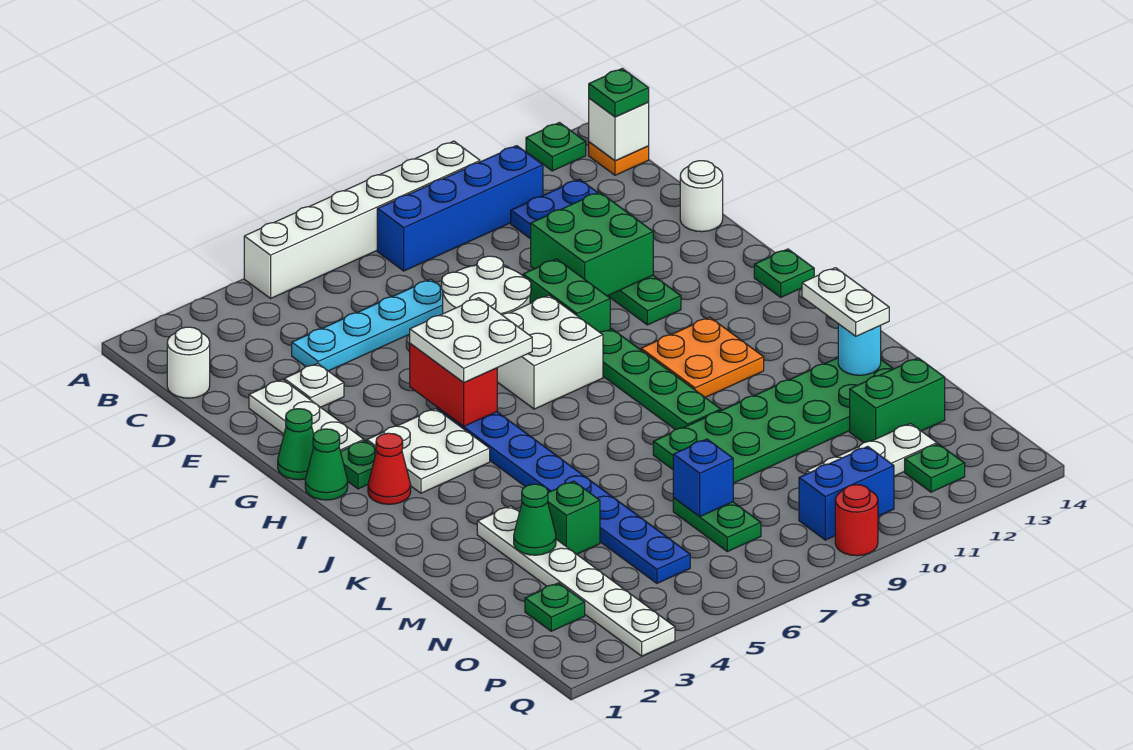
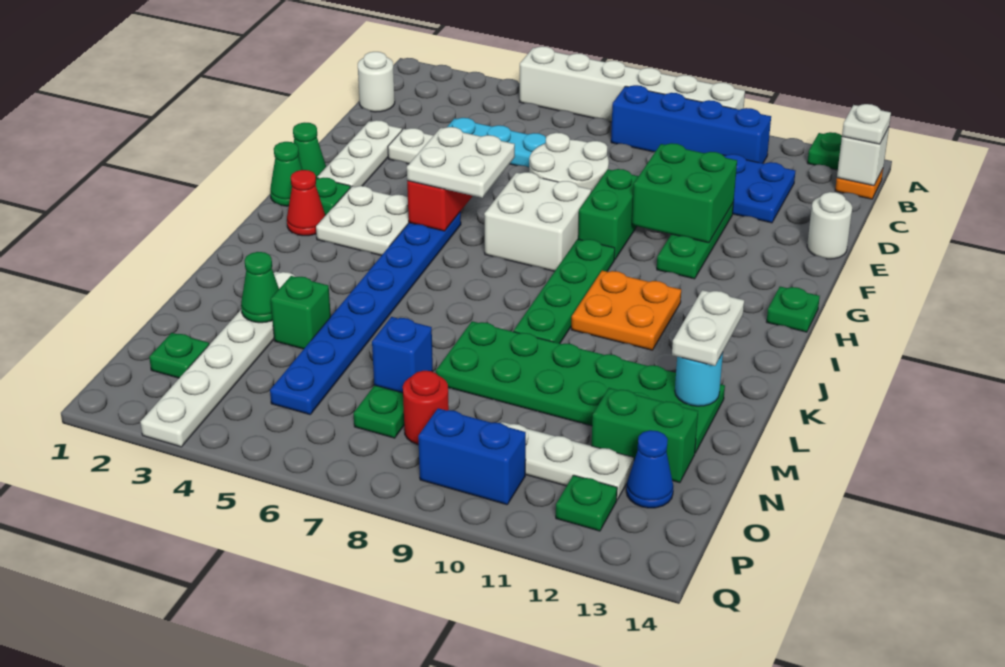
green 1x1 plate [589,68,649,117] -> white 1x1 plate [842,104,891,144]
none -> blue 1x1 cone [626,430,674,508]
red 1x1 round brick [835,485,878,556] -> red 1x1 round brick moved to [403,371,449,445]

